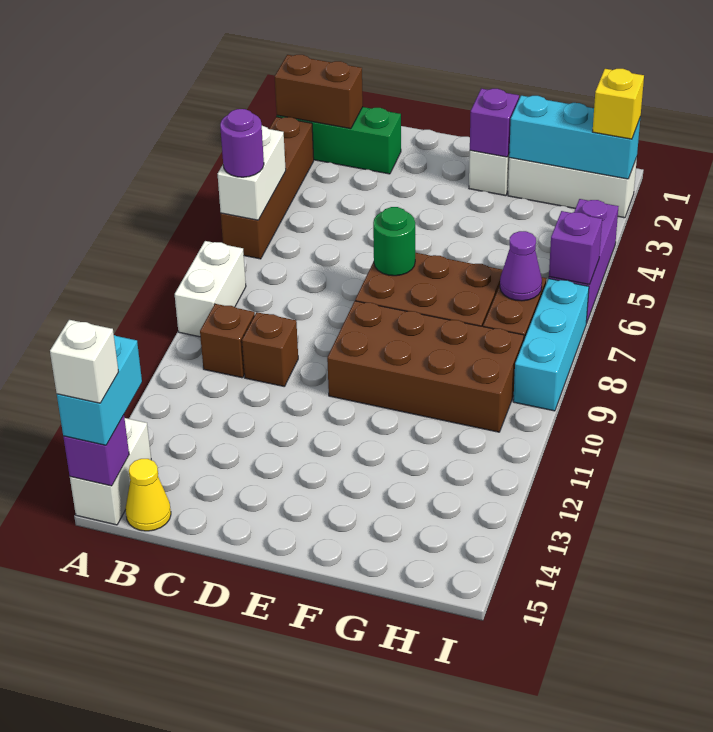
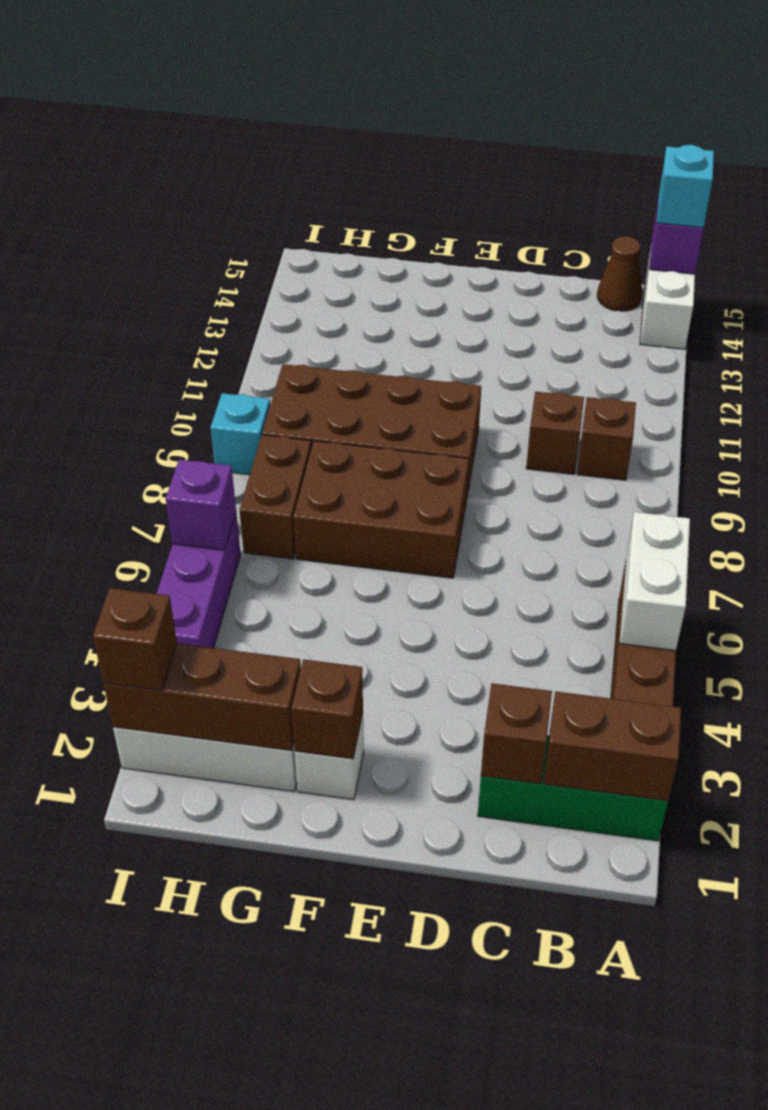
purple 1x1 round brick [220,109,264,177] -> none
white 1x2 brick [175,241,246,337] -> none
cyan 1x2 brick [57,335,142,445] -> cyan 1x1 brick [657,145,714,228]
white 1x1 brick [50,320,118,403] -> none
yellow 1x1 cone [125,459,171,531] -> brown 1x1 cone [597,236,642,311]
none -> brown 1x1 brick [481,683,552,784]
green 1x1 round brick [373,207,415,276] -> none
purple 1x1 brick [470,89,519,157] -> brown 1x1 brick [291,659,363,759]
cyan 1x3 brick [509,96,640,179] -> brown 1x3 brick [103,643,301,751]
purple 1x1 cone [500,231,542,301] -> none
yellow 1x1 brick [593,69,644,139] -> brown 1x1 brick [93,588,177,690]
cyan 1x3 brick [513,279,589,411] -> cyan 1x1 brick [211,393,270,475]

